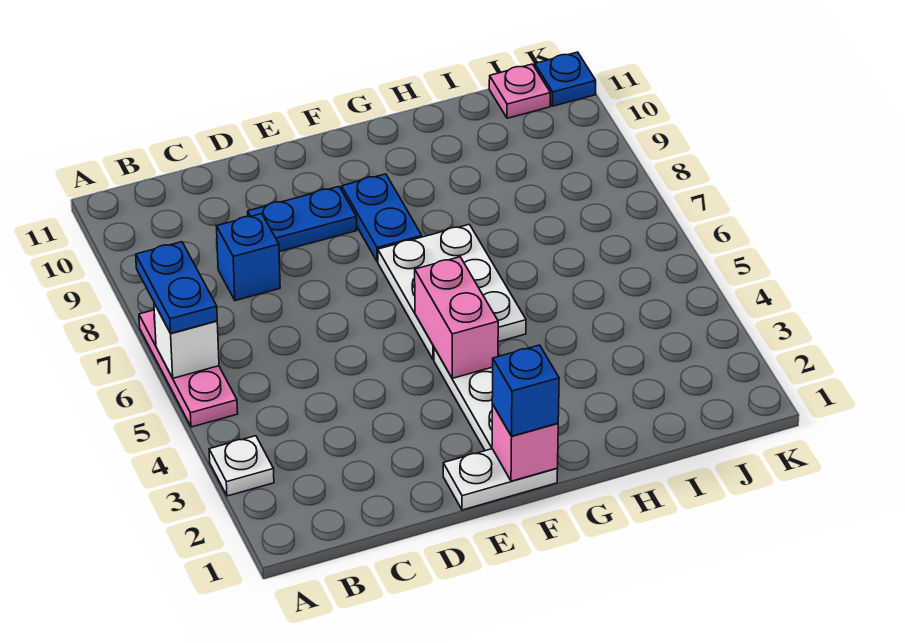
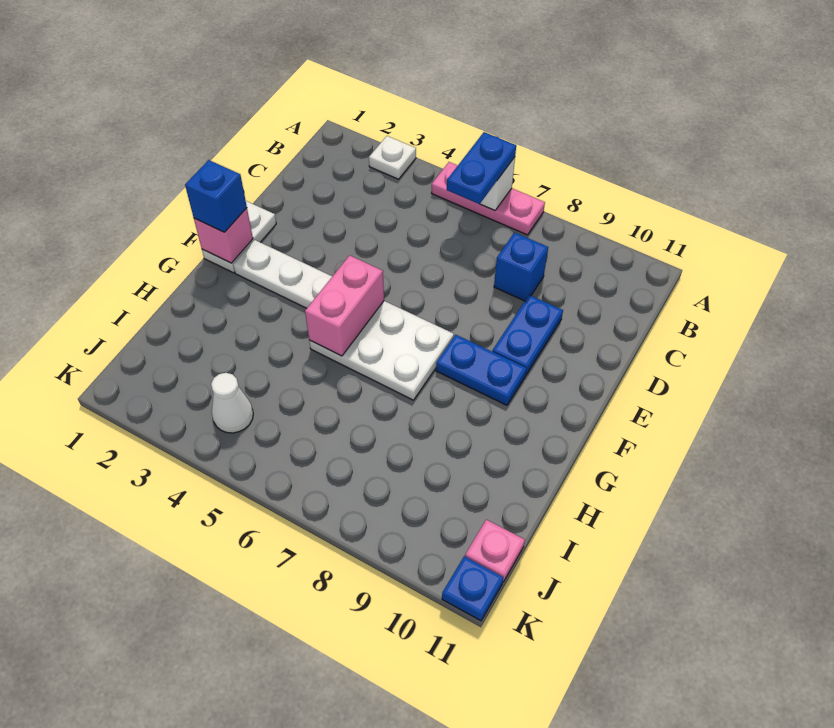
blue 1x2 plate [136,242,217,333] -> blue 1x2 plate turned to [447,132,516,204]
pink 1x2 brick [415,257,498,378] -> pink 1x2 brick turned to [305,255,384,356]
none -> white 1x1 cone [211,373,253,433]

